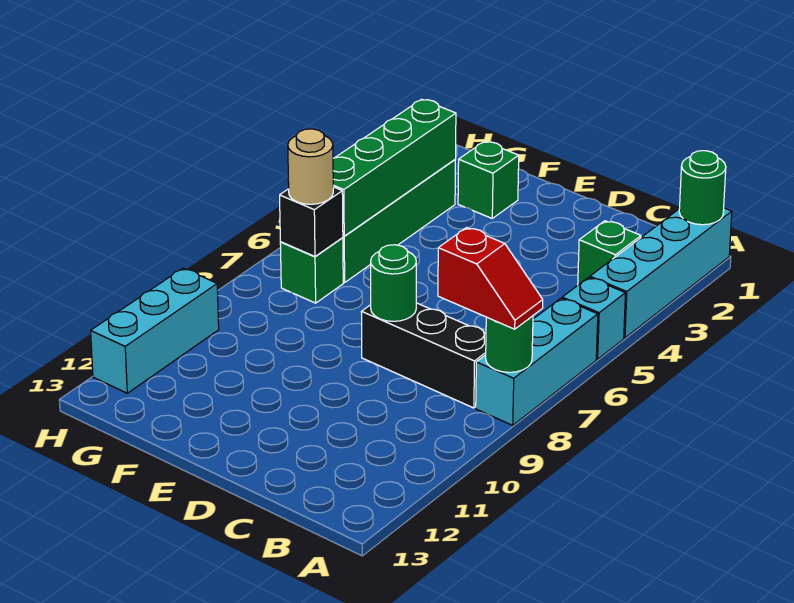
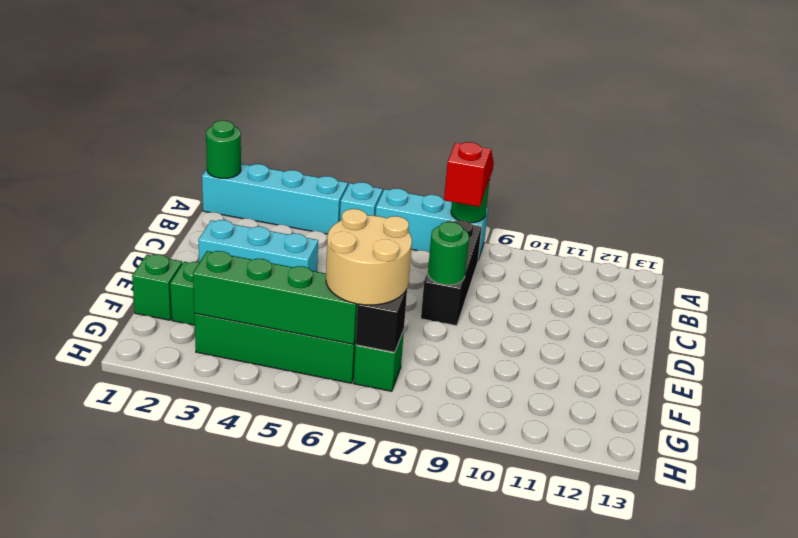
green 1x1 brick [578,221,641,285] -> green 1x1 brick moved to [132,255,182,320]
tan 1x1 round brick [288,129,333,204] -> tan 2x2 round brick [326,209,412,305]
cyan 1x3 brick [91,268,219,393] -> cyan 1x3 brick moved to [198,220,318,272]

